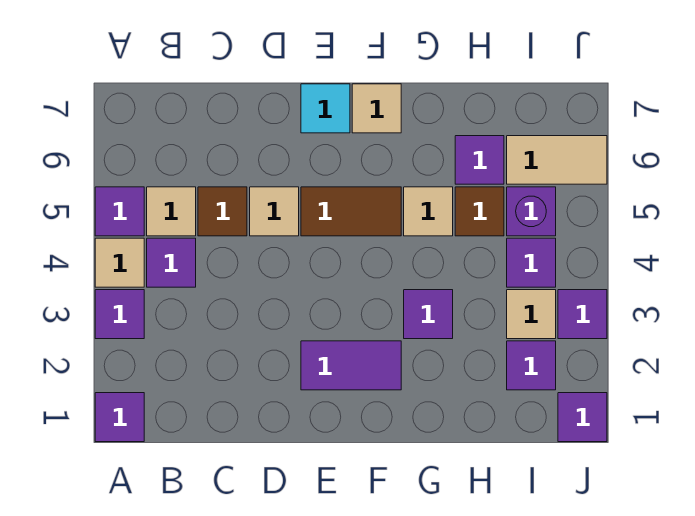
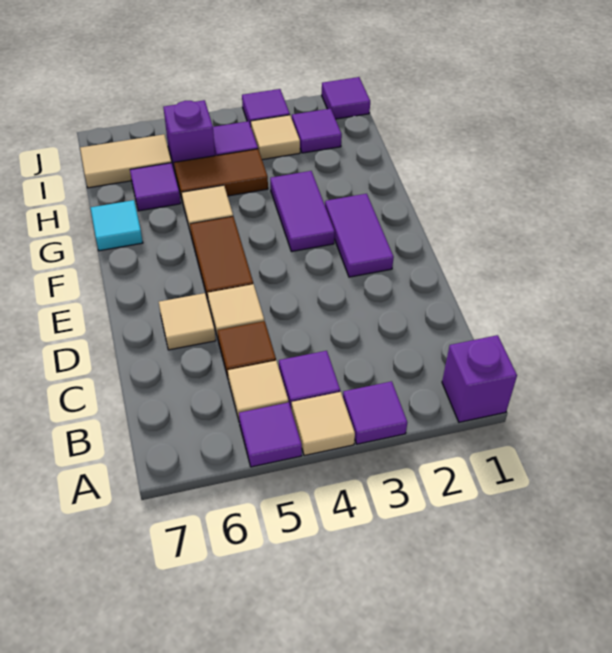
purple 1x1 tile [95,393,144,442] -> purple 1x1 brick [442,335,517,422]
cyan 1x1 tile [301,84,350,133] -> cyan 1x1 tile moved to [91,200,143,251]
tan 1x1 tile [352,84,401,133] -> tan 1x1 tile moved to [159,293,216,350]
purple 1x1 tile [404,290,453,339] -> purple 1x2 tile [270,171,335,252]
brown 1x1 tile [455,187,504,236] -> brown 1x2 tile [174,149,268,202]
tan 1x2 tile [507,136,607,184] -> tan 1x2 tile turned to [80,134,172,188]

